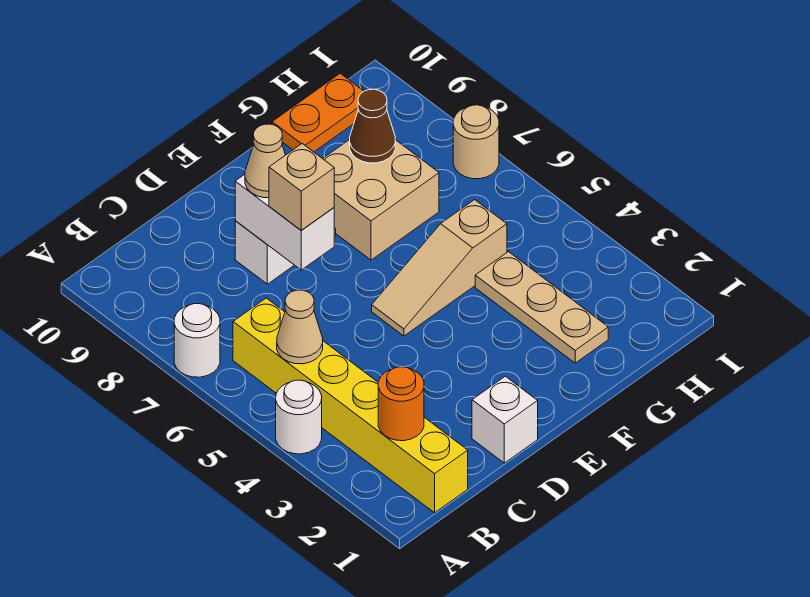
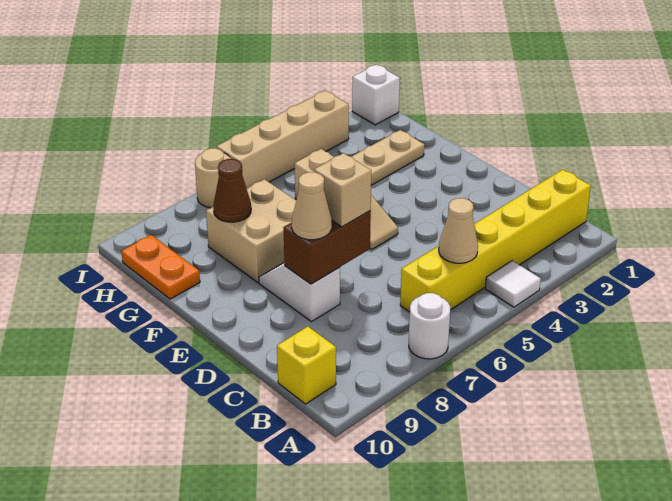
white 1x1 round brick [276,380,322,454] -> white 1x1 tile [485,261,541,307]
orange 1x1 round brick [378,367,424,441] -> none
none -> yellow 1x1 brick [277,327,336,404]
white 1x1 brick [472,376,538,463] -> white 1x1 brick moved to [352,65,400,125]
white 1x2 brick [235,174,334,270] -> brown 1x2 brick [283,211,371,284]
none -> tan 1x4 brick [217,91,349,188]

